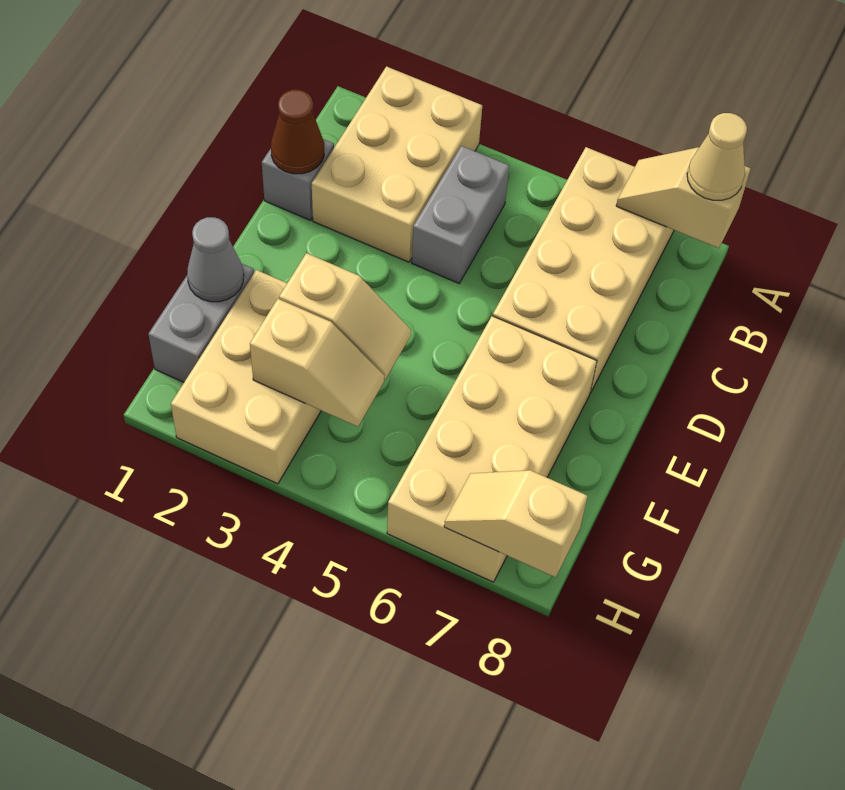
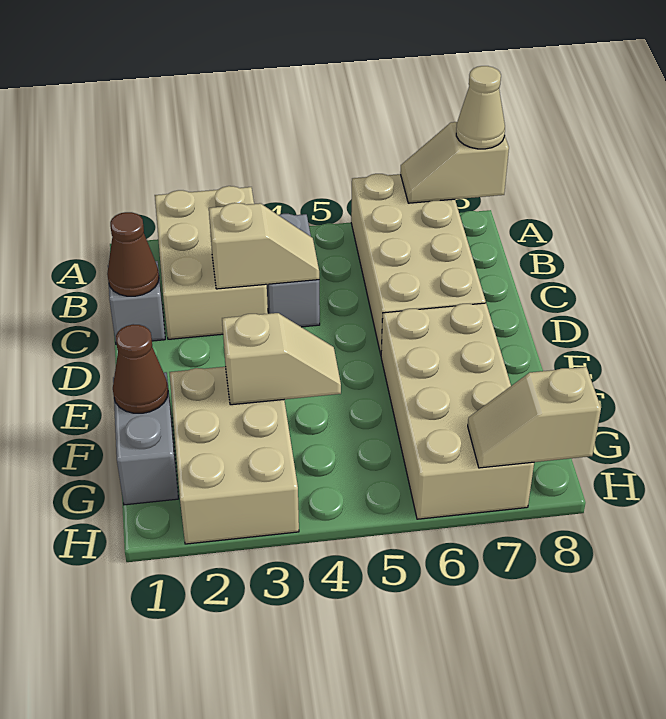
grey 1x1 cone [187,217,244,302] -> brown 1x1 cone [113,324,168,413]
tan 1x2 slope [250,299,384,427] -> tan 1x2 slope moved to [209,203,319,289]

